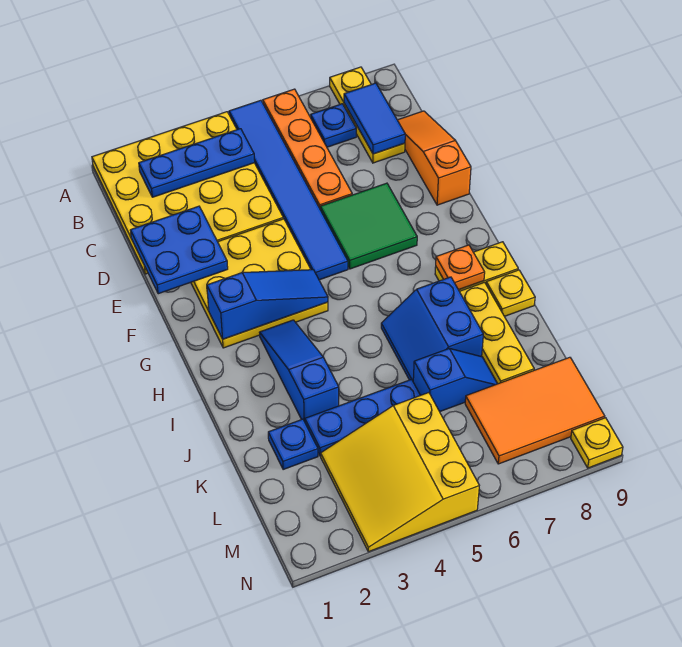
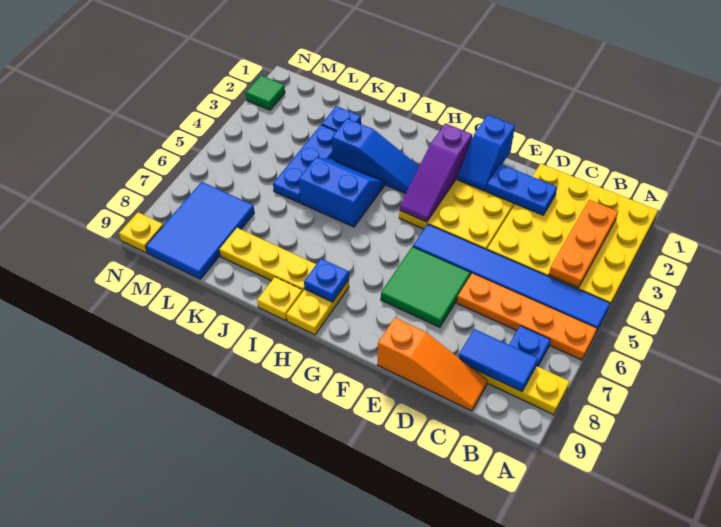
blue 1x3 plate [139,129,255,197] -> orange 1x3 plate [549,200,618,288]
blue 2x2 plate [131,206,228,294] -> blue 1x2 plate [486,164,557,215]
blue 1x3 slope [207,270,328,339] -> purple 1x3 slope [400,123,472,222]
orange 1x1 plate [436,245,485,290] -> blue 1x1 plate [304,259,349,302]
blue 2x2 slope [381,277,483,381] -> blue 2x2 slope moved to [299,158,385,227]
blue 1x2 slope [413,348,498,412] -> blue 1x2 slope moved to [457,115,515,191]
yellow 3x3 slope [321,393,479,552] -> none
orange 2x3 tile [465,357,605,464] -> blue 2x3 tile [146,182,254,279]
none -> green 1x1 tile [246,76,285,110]

